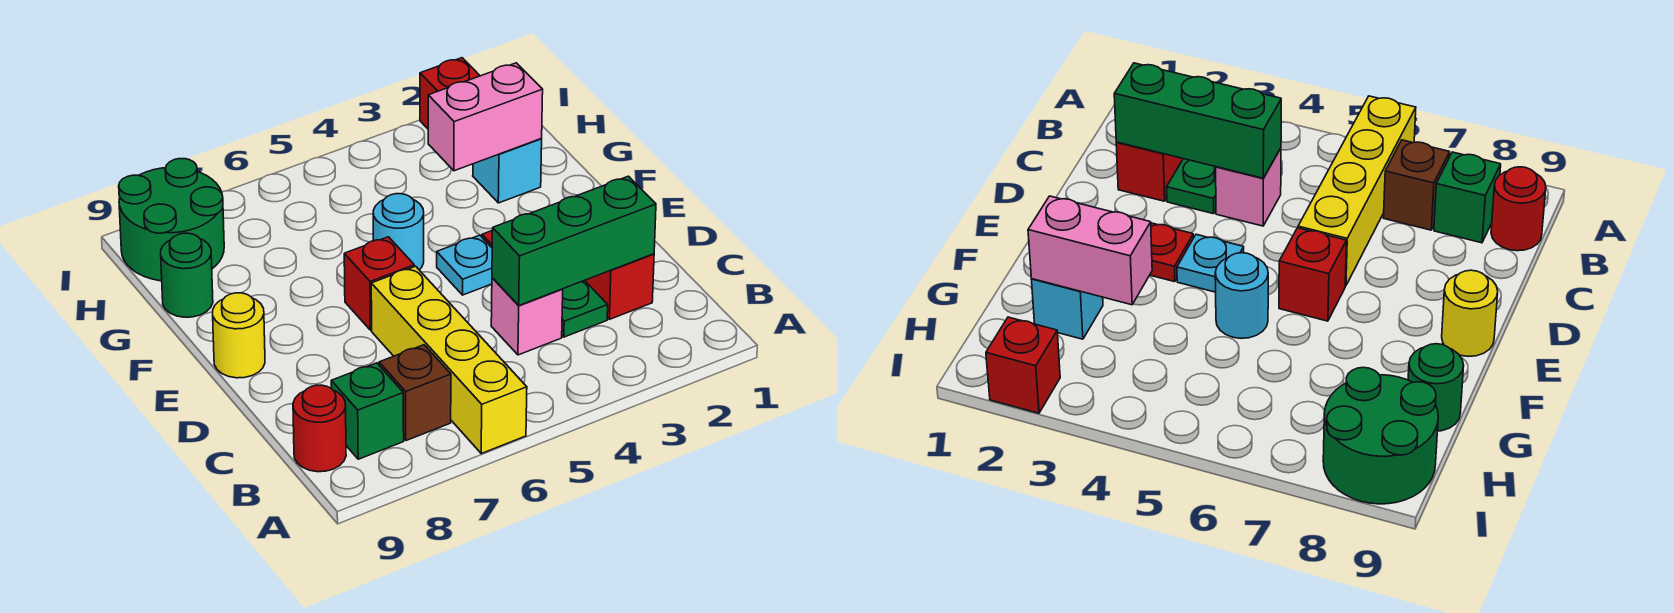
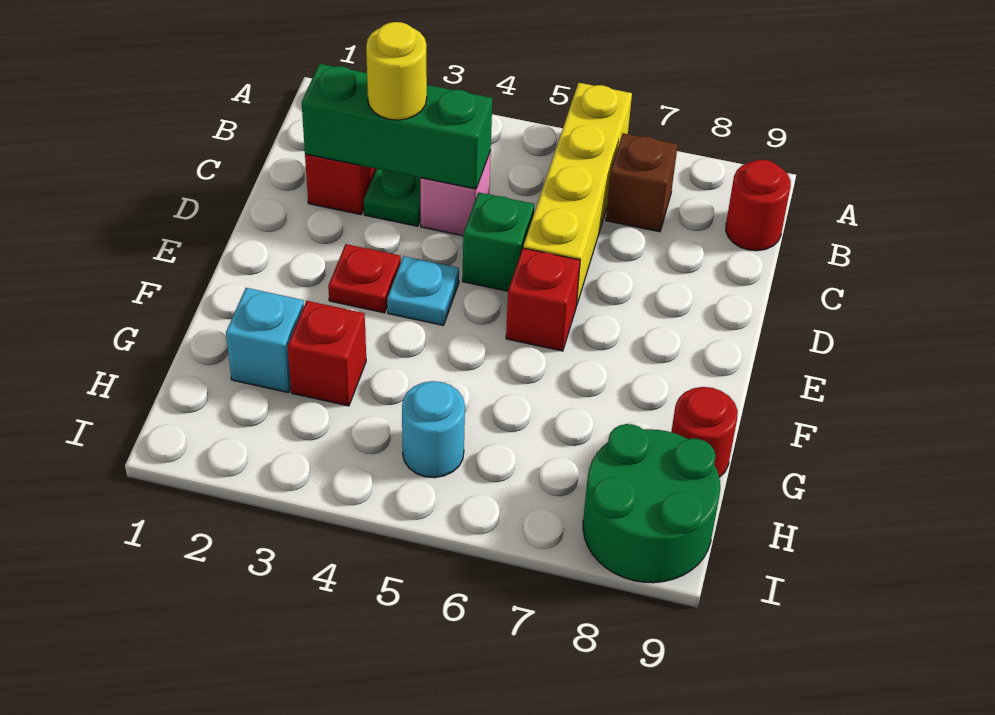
green 1x1 brick [331,363,404,459] -> green 1x1 brick moved to [462,192,534,291]
yellow 1x1 round brick [213,293,265,378] -> yellow 1x1 round brick moved to [366,22,427,120]
cyan 1x1 round brick [373,194,424,270] -> cyan 1x1 round brick moved to [402,381,465,478]
pink 1x2 brick [428,63,543,171] -> none
green 1x1 round brick [161,233,213,317] -> red 1x1 round brick [671,387,738,477]
red 1x1 brick [420,58,480,129] -> red 1x1 brick moved to [288,301,366,406]

